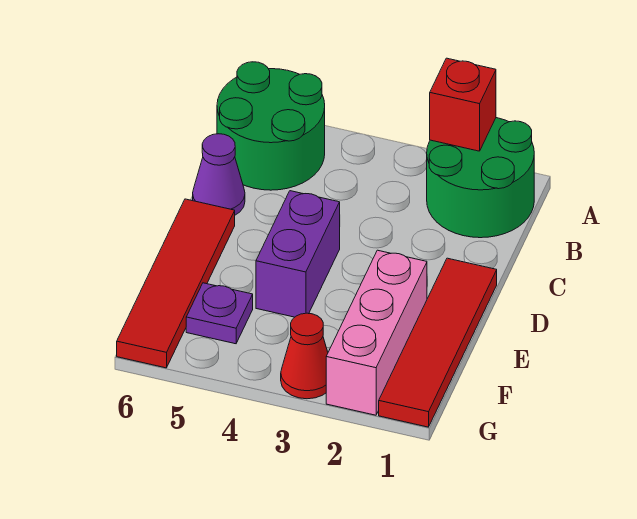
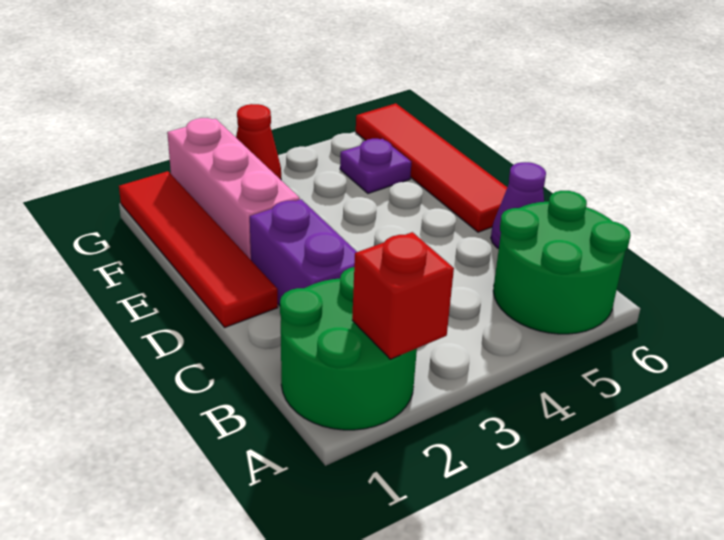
purple 1x2 brick [256,191,340,317] -> purple 1x2 brick moved to [250,199,357,306]

